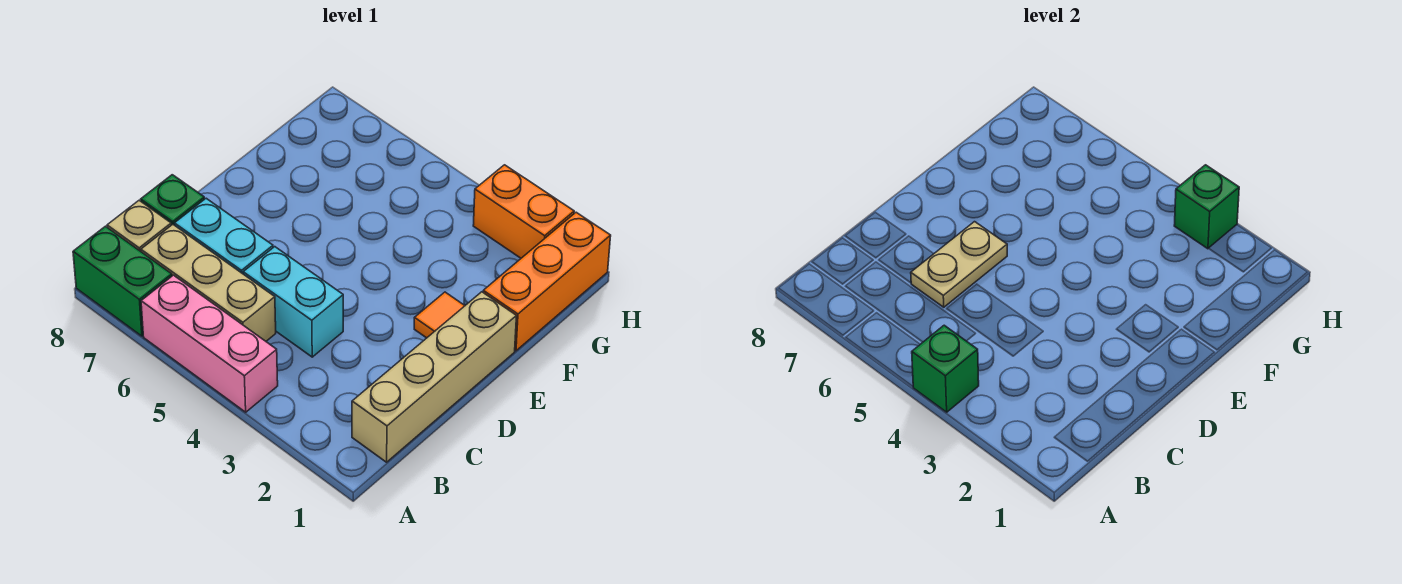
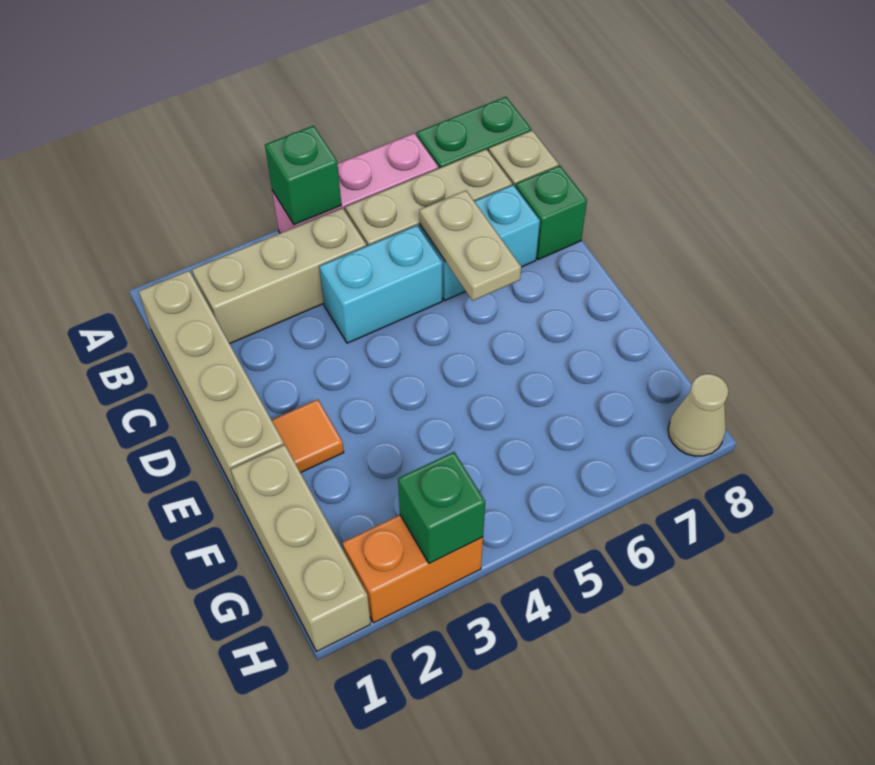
none -> tan 1x3 brick [192,208,366,344]
orange 1x3 brick [483,212,611,351] -> tan 1x3 brick [231,445,371,652]
none -> tan 1x1 cone [668,374,728,456]

